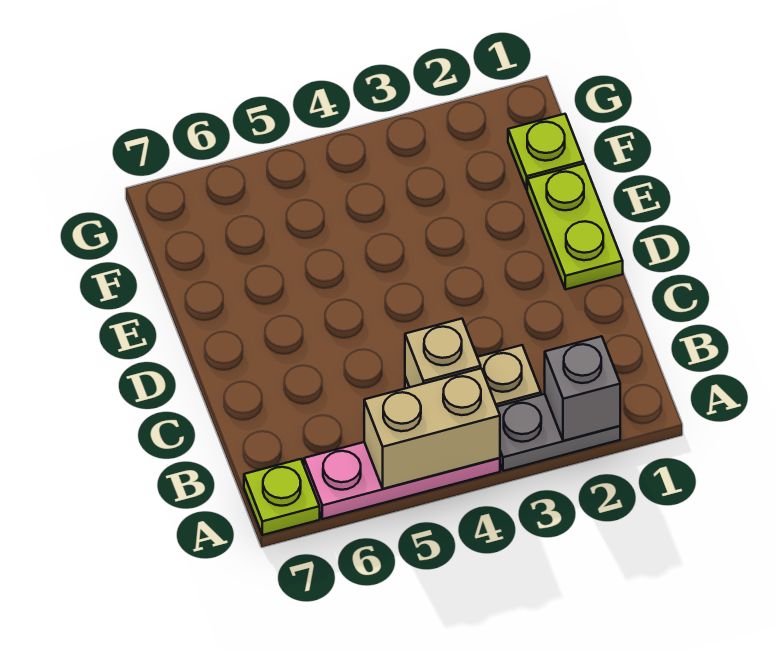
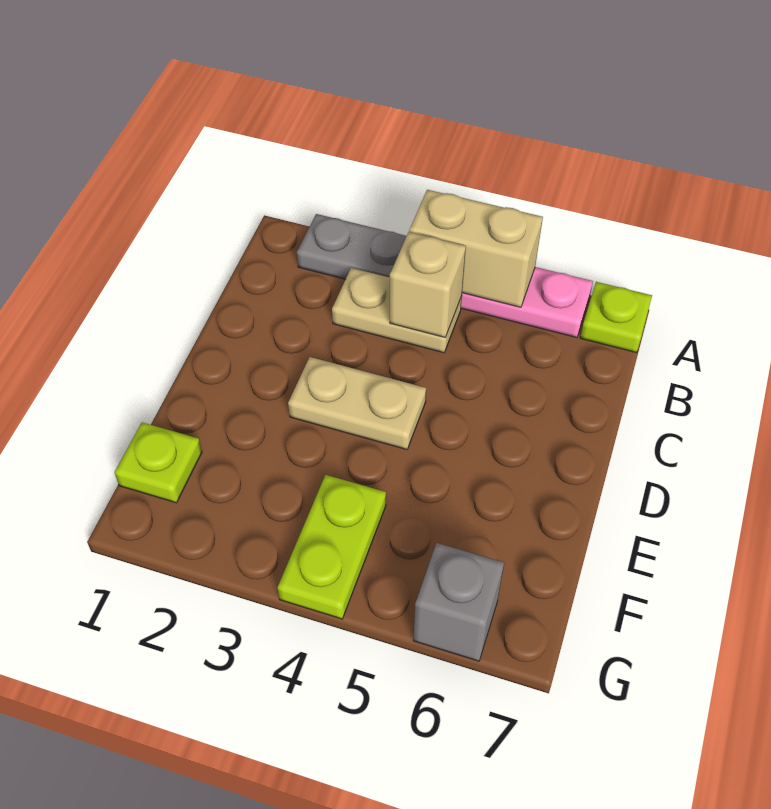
grey 1x1 brick [544,336,620,441] -> grey 1x1 brick moved to [413,543,504,661]
lime 1x2 plate [527,164,623,290] -> lime 1x2 plate moved to [278,475,386,619]
none -> tan 1x2 plate [288,357,426,449]

